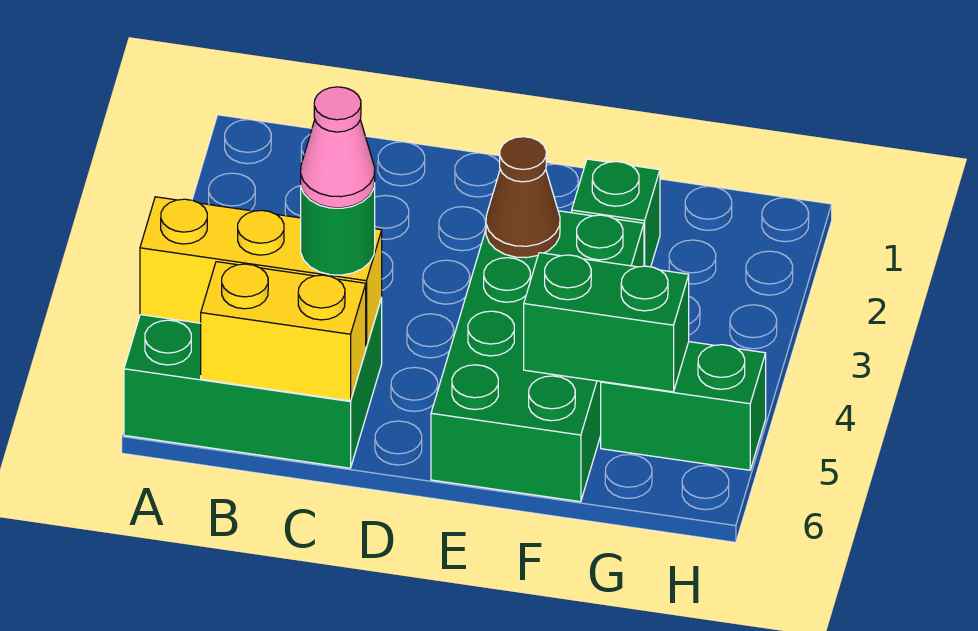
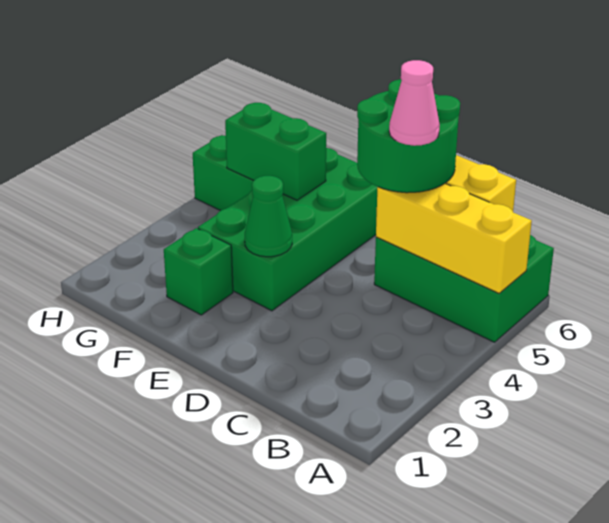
green 1x1 round brick [301,183,375,275] -> green 2x2 round brick [357,79,460,193]
brown 1x1 cone [486,137,560,258] -> green 1x1 cone [245,176,292,257]

